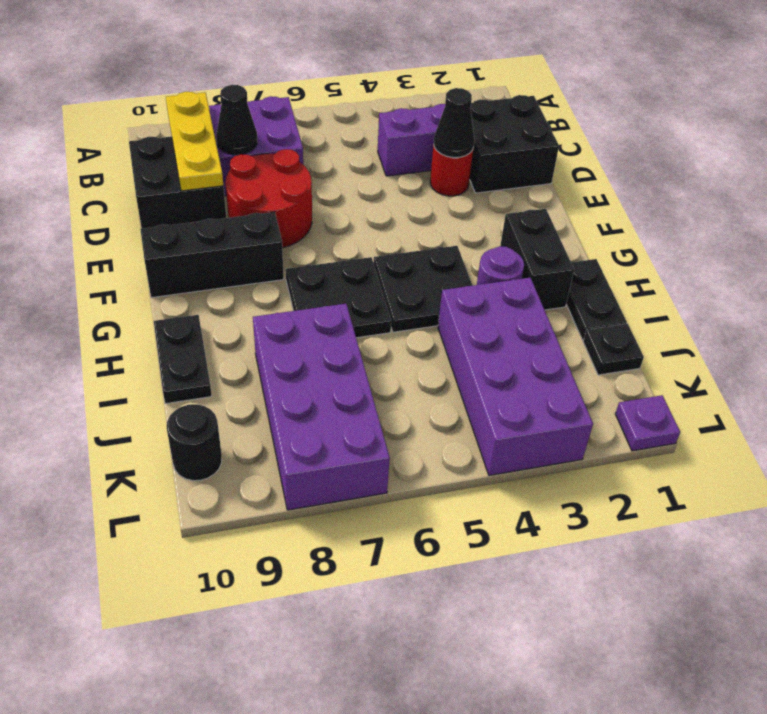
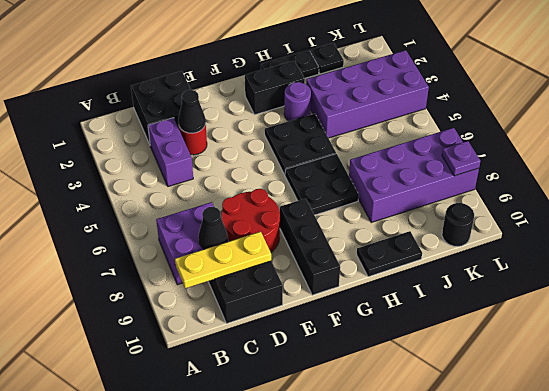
purple 1x1 plate [615,395,680,451] -> purple 1x1 plate moved to [442,141,480,176]

